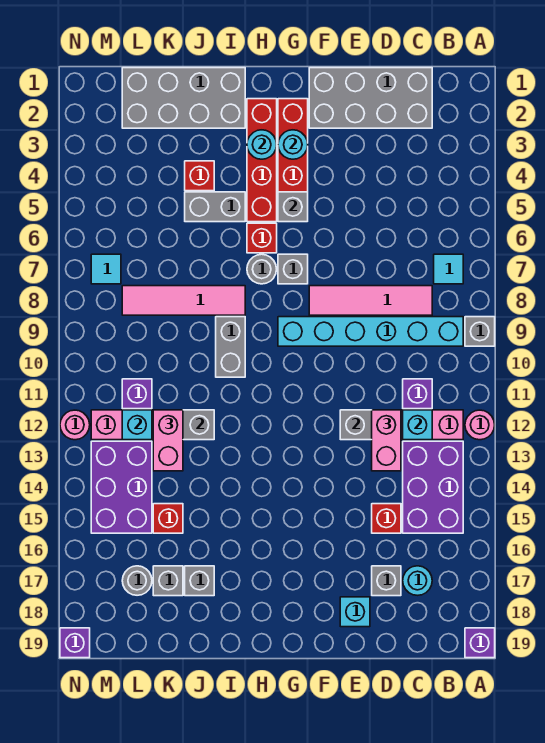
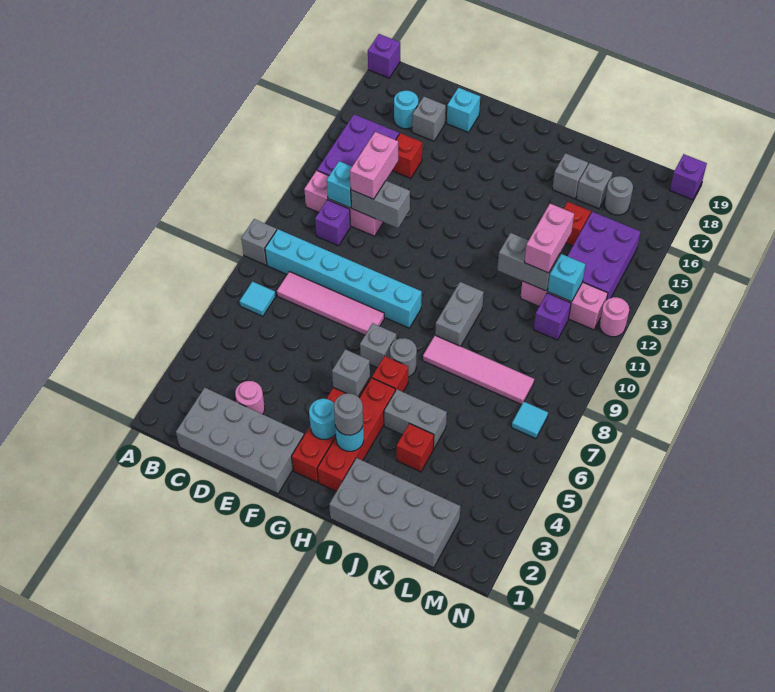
pink 1x1 round brick [465,410,495,440] -> pink 1x1 round brick moved to [235,381,265,414]
none -> grey 1x1 round brick [334,393,363,435]

